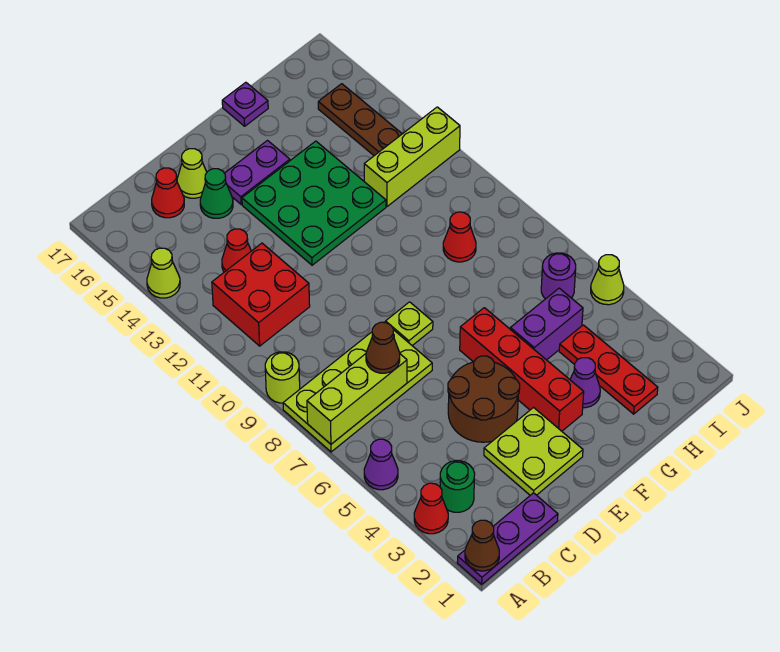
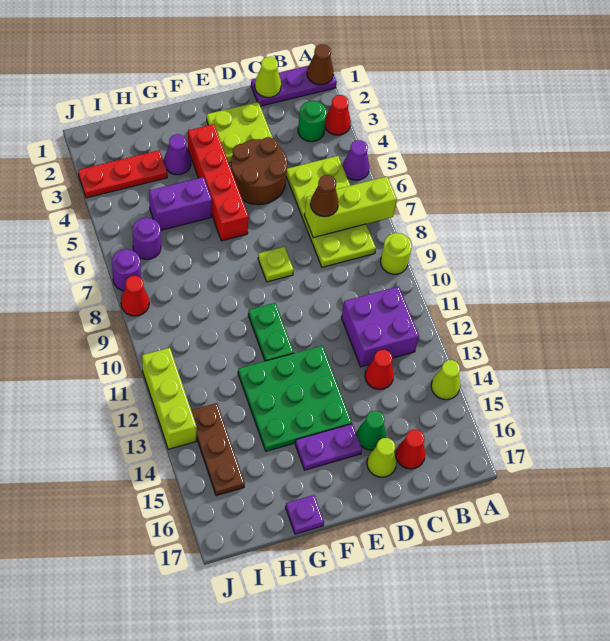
lime 2x4 plate [283,322,432,452] -> lime 2x4 plate turned to [286,156,376,267]
red 2x2 brick [212,243,310,346] -> purple 2x2 brick [341,286,419,367]
none -> green 1x2 plate [248,303,294,361]
red 1x3 plate [559,325,658,414] -> red 1x3 plate turned to [78,150,167,198]
red 1x1 cone [443,212,476,262] -> red 1x1 cone moved to [121,276,149,316]
lime 1x3 brick [364,107,460,206] -> lime 1x3 brick turned to [142,348,197,449]
lime 1x1 cone [591,255,624,305] -> lime 1x1 cone moved to [255,57,281,97]
none -> purple 1x1 round brick [112,249,141,291]

